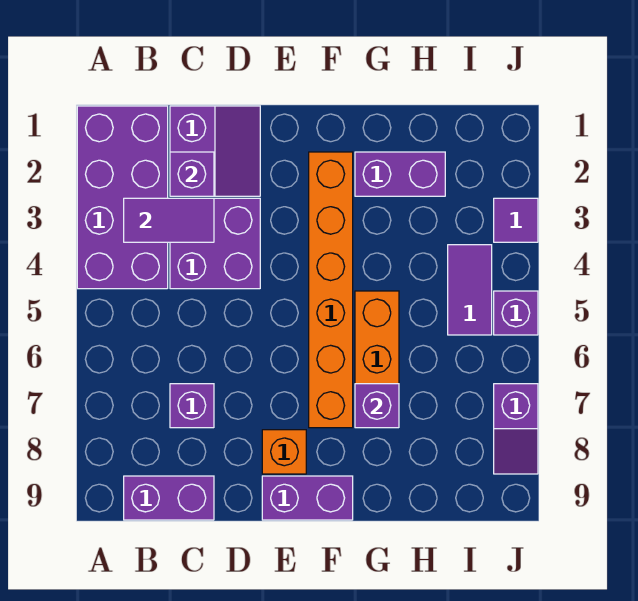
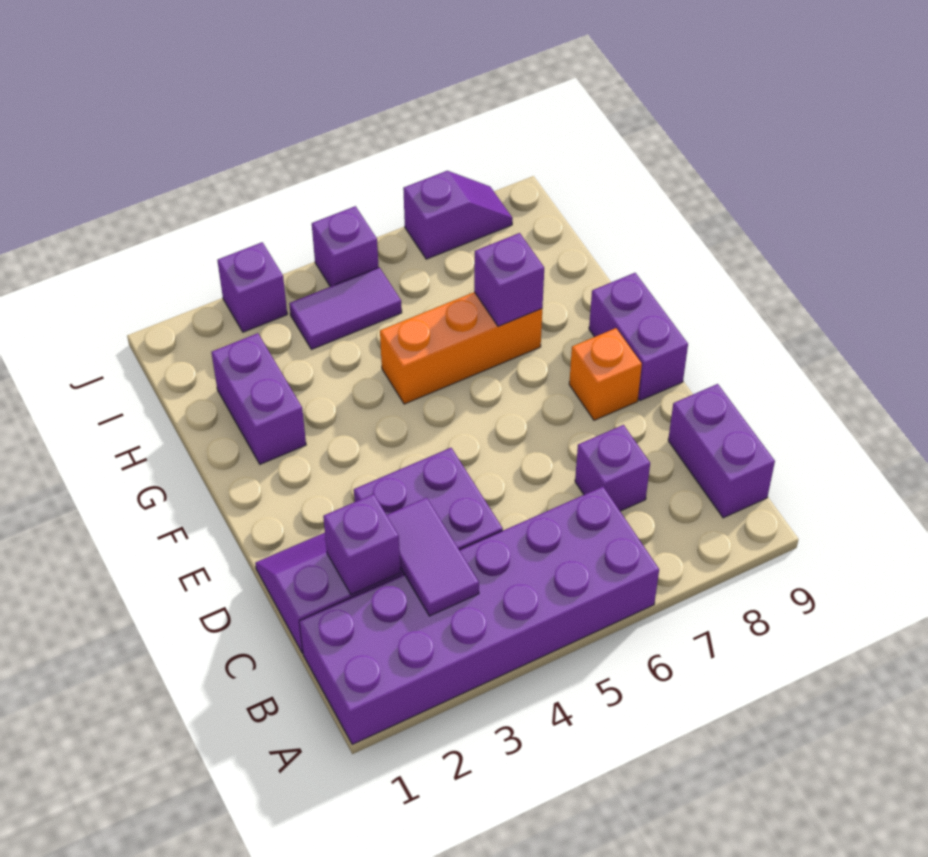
purple 2x4 brick [77,106,168,289] -> purple 2x6 brick [299,487,659,744]
orange 1x6 brick [309,152,353,428] -> none
purple 1x1 tile [494,198,538,242] -> purple 1x1 brick [217,242,287,332]

